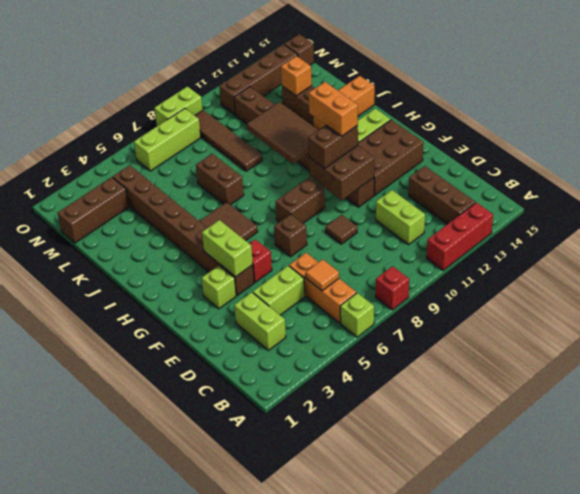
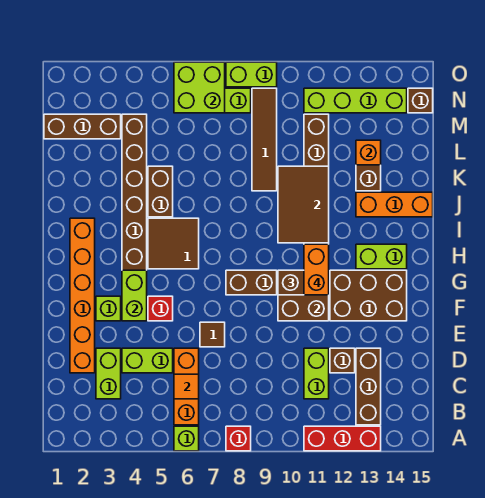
none -> orange 1x6 brick [70,218,95,373]
brown 1x1 tile [326,215,357,244] -> brown 1x1 tile moved to [200,322,225,347]
brown 1x1 brick [274,214,307,257] -> brown 1x1 brick moved to [330,348,355,373]
brown 1x2 brick [196,154,244,205] -> brown 1x2 brick moved to [148,166,173,217]
none -> lime 2x2 brick [174,62,225,113]
brown 1x4 brick [219,44,298,115] -> lime 1x4 brick [304,88,407,113]

